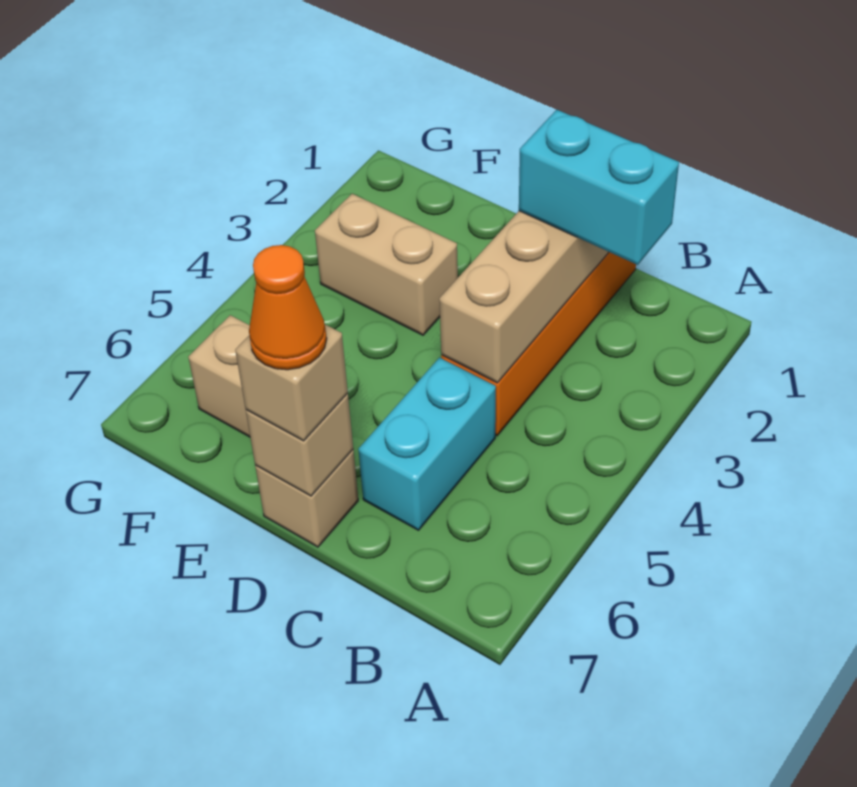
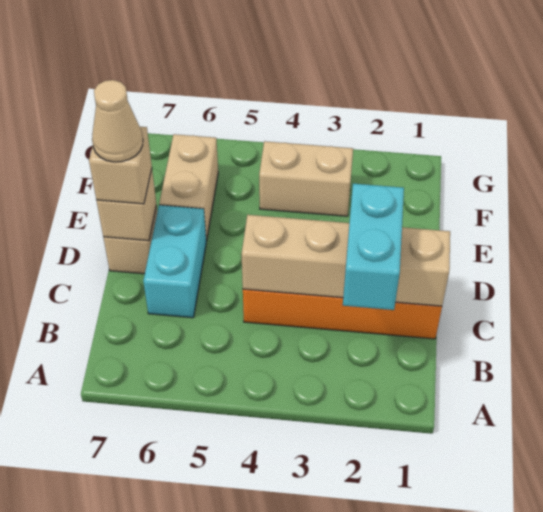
cyan 1x2 brick [358,358,496,530] -> cyan 1x2 brick turned to [143,205,206,318]
orange 1x1 cone [249,245,327,370] -> tan 1x1 cone [92,80,143,162]
tan 1x2 brick [315,194,458,335] -> tan 1x2 brick turned to [259,141,353,216]

